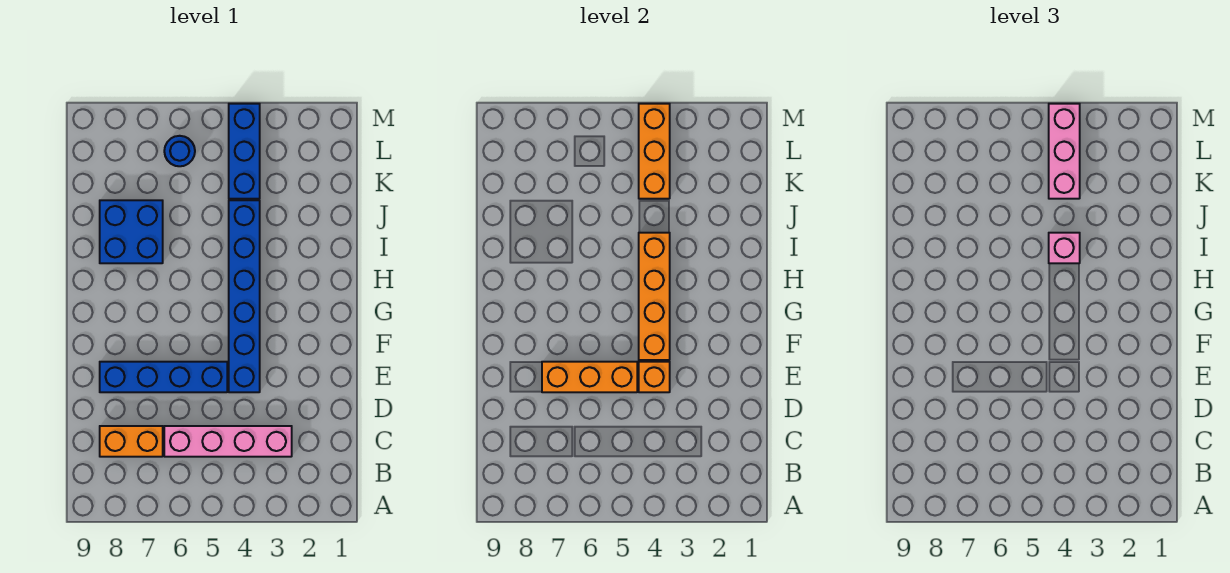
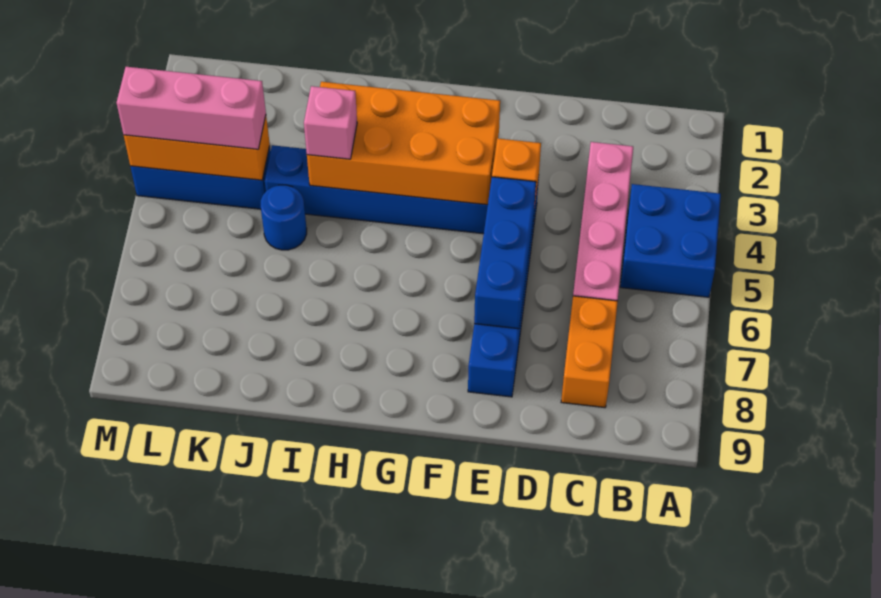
orange 1x3 brick [542,362,637,392] -> blue 1x3 brick [474,177,536,329]
orange 1x4 brick [639,233,670,360] -> orange 2x4 brick [307,82,500,205]
blue 2x2 brick [100,200,163,263] -> blue 2x2 brick moved to [620,184,721,297]
blue 1x1 round brick [164,136,195,166] -> blue 1x1 round brick moved to [261,185,307,250]

